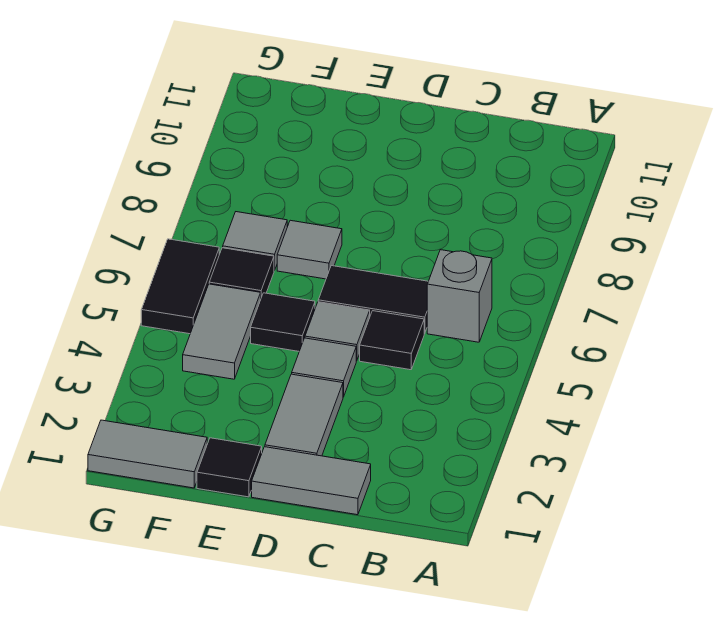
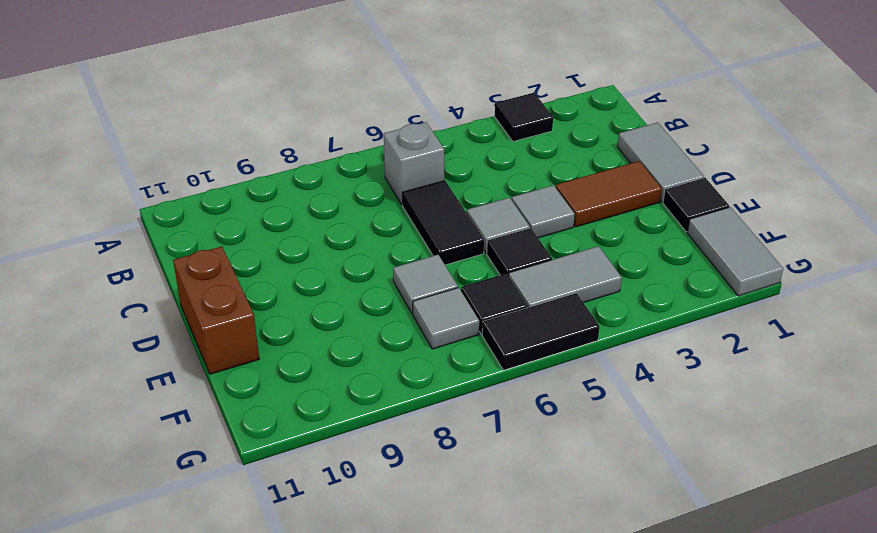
black 1x1 tile [360,311,424,370] -> black 1x1 tile moved to [495,93,553,141]
grey 1x2 tile [265,374,343,456] -> brown 1x2 tile [556,161,662,227]
none -> brown 1x2 brick [173,247,259,374]

